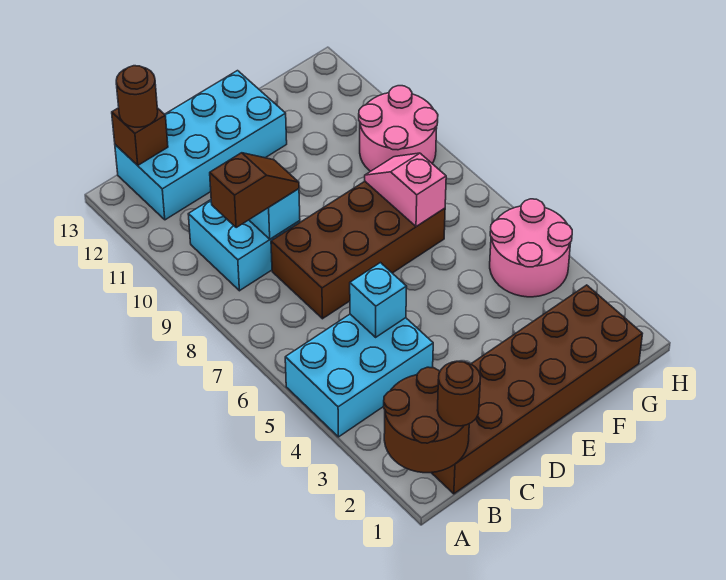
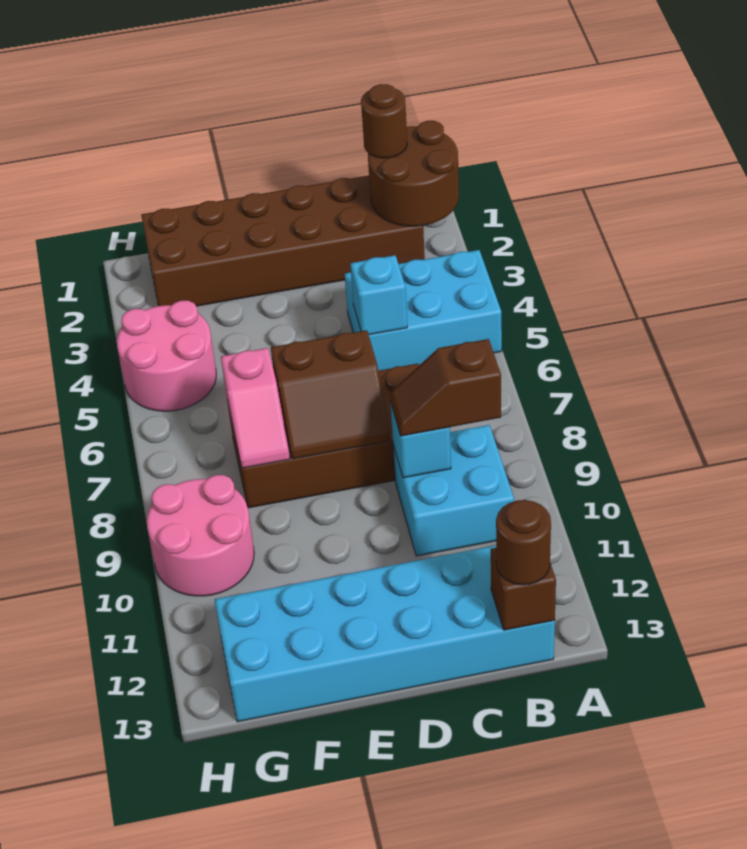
cyan 2x4 brick [115,71,287,220] -> cyan 2x6 brick [214,546,555,722]
none -> brown 2x2 slope [271,330,390,459]

